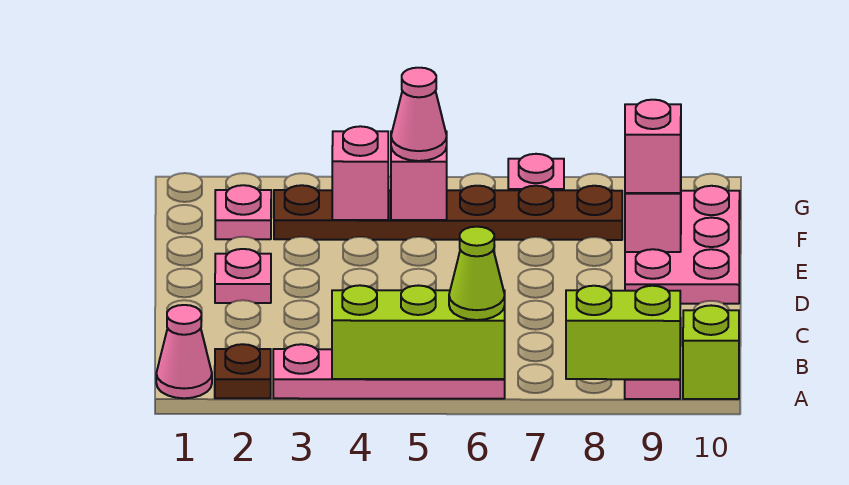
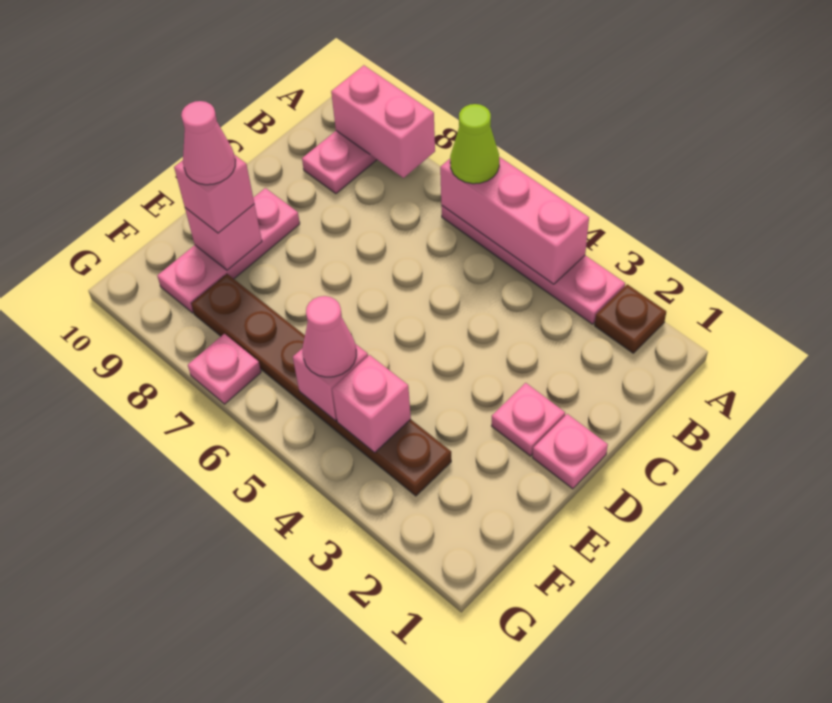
pink 1x1 cone [156,305,212,398] -> pink 1x1 cone moved to [181,101,236,185]
lime 1x3 brick [332,285,505,379] -> pink 1x3 brick [440,157,589,284]
lime 1x2 brick [566,286,680,379] -> pink 1x2 brick [331,65,435,178]
lime 1x1 brick [683,305,739,399] -> none
pink 2x3 plate [625,186,740,304] -> pink 1x3 plate [157,188,300,313]
pink 1x1 plate [215,185,271,239] -> pink 1x1 plate moved to [533,414,608,489]

